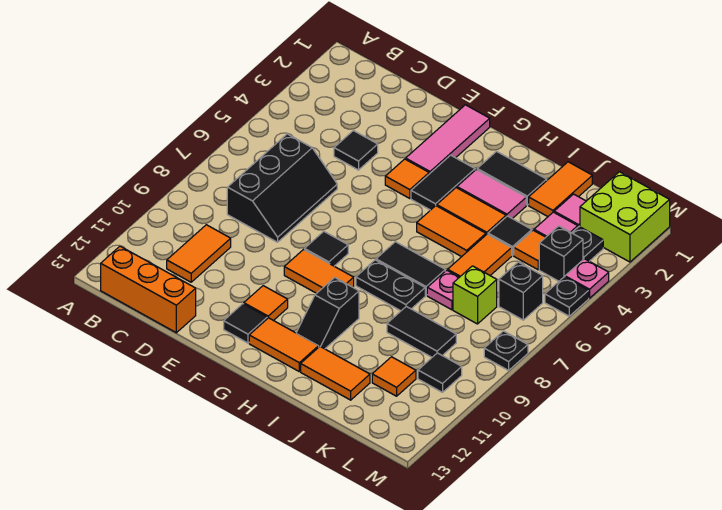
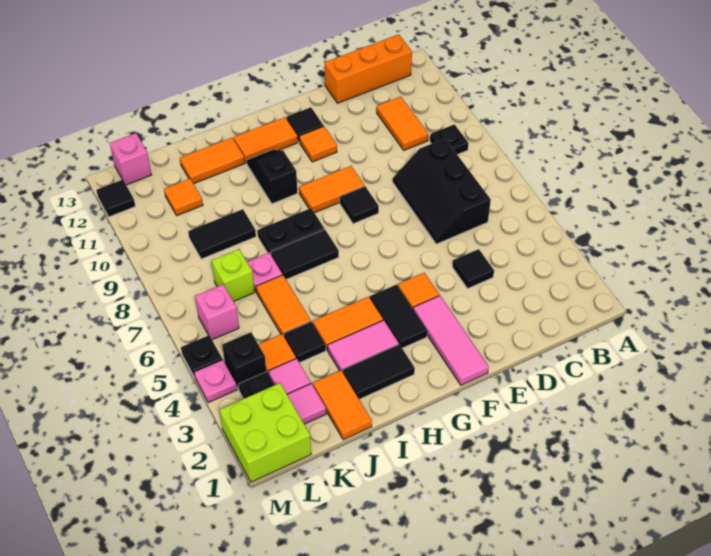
orange 1x2 tile [417,206,486,257] -> none
black 1x1 brick [499,262,543,320] -> pink 1x1 brick [195,284,239,340]
black 1x1 tile [418,353,462,392] -> black 1x1 tile moved to [96,180,135,217]
none -> pink 1x1 brick [110,133,152,185]
black 1x1 plate [484,331,528,370] -> black 1x1 plate moved to [430,124,469,155]

